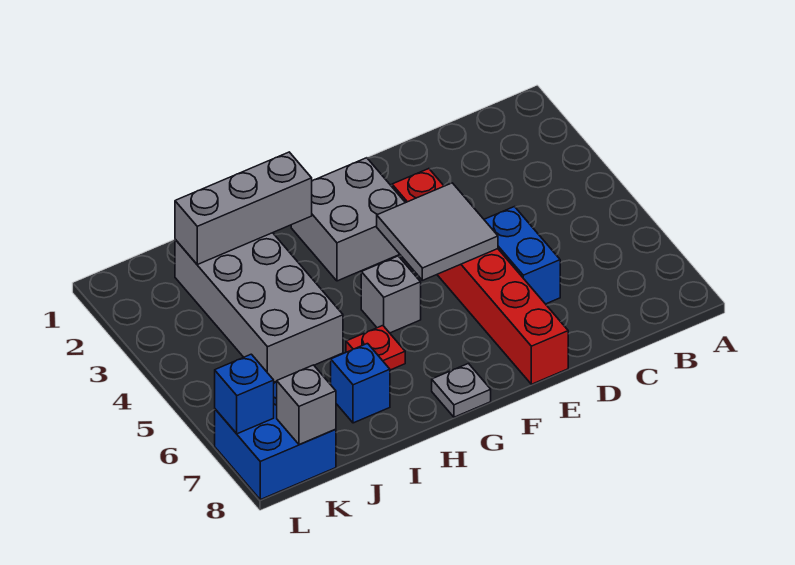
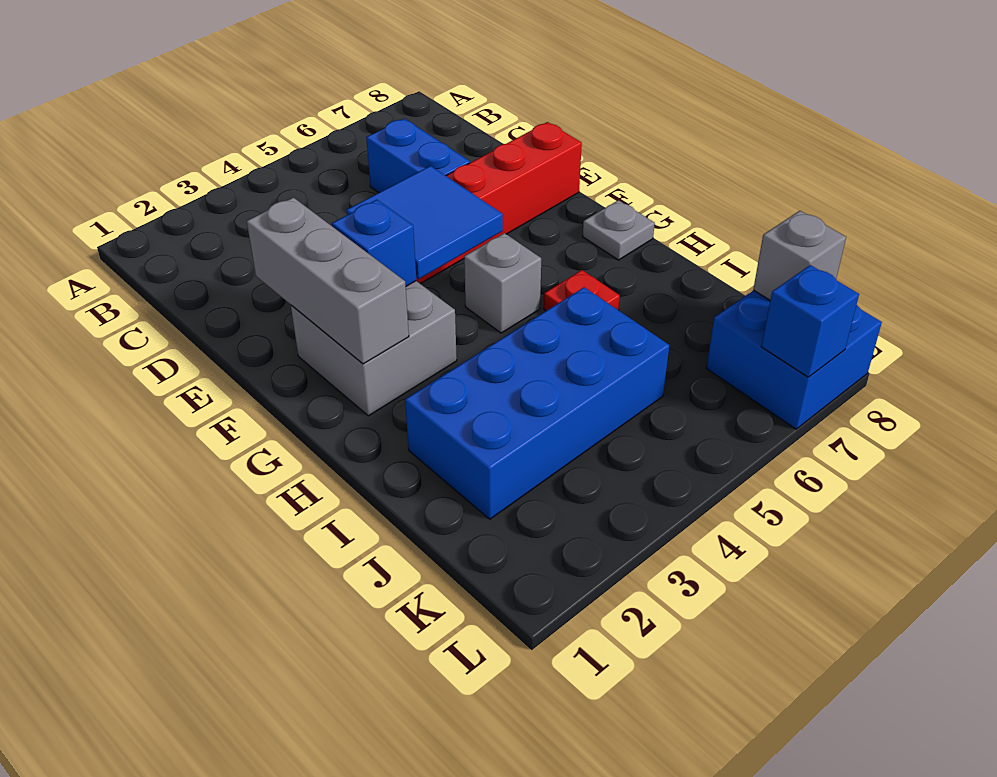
blue 1x2 brick [484,207,560,304] -> blue 1x2 brick turned to [366,119,470,193]
grey 2x2 tile [377,183,498,280] -> blue 2x2 tile [347,166,503,279]
grey 1x3 brick [175,152,312,265] -> grey 1x3 brick moved to [247,197,409,364]
grey 2x4 brick [175,233,343,382] -> blue 2x4 brick [405,287,669,519]
blue 1x1 brick [331,344,390,423] -> blue 1x1 brick moved to [332,200,416,286]

